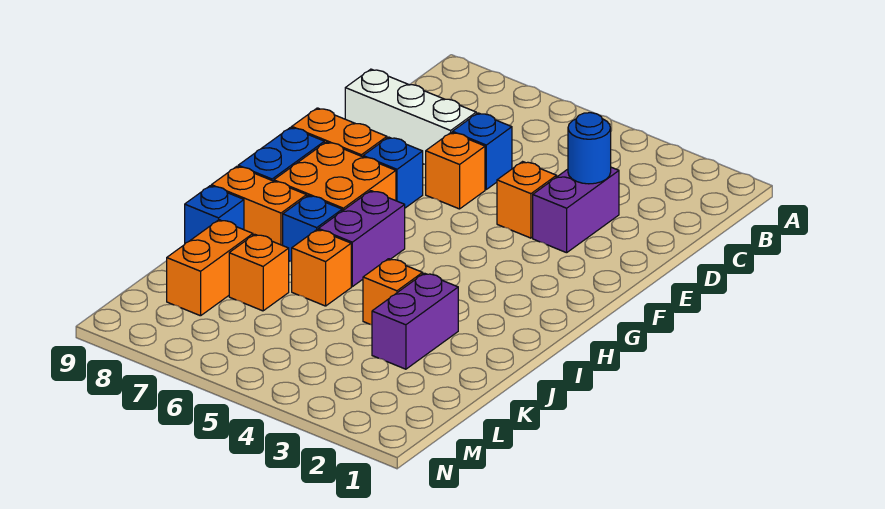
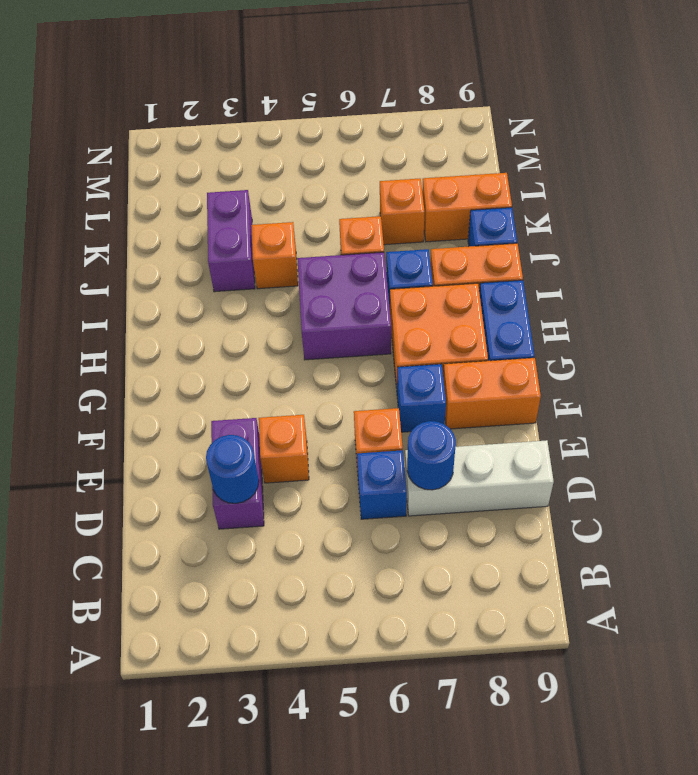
none -> blue 1x1 round brick [407,421,456,490]
purple 1x2 brick [318,191,405,287] -> purple 2x2 brick [297,252,391,360]
orange 1x2 brick [167,220,253,316] -> orange 1x2 brick turned to [422,173,512,242]

